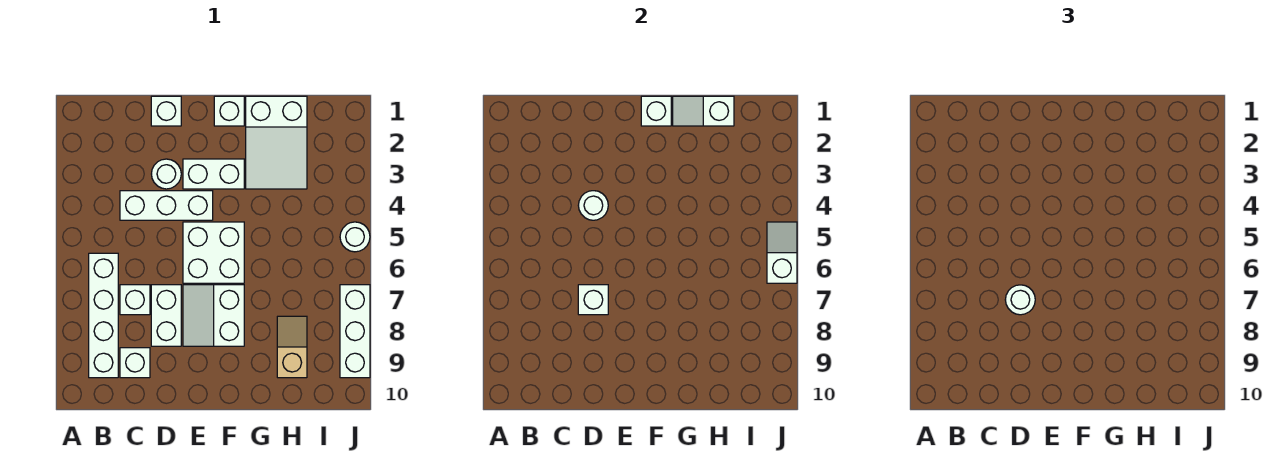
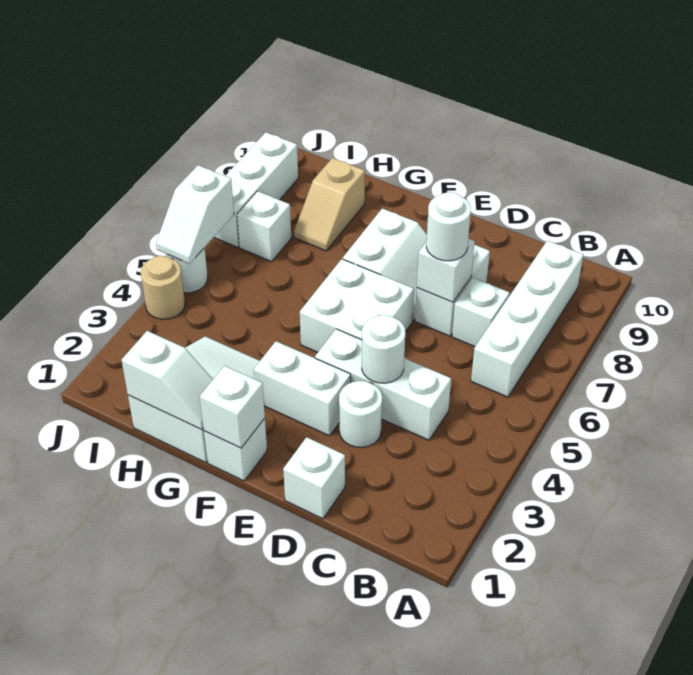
white 1x1 brick [120,348,150,378] -> white 1x1 brick moved to [237,191,291,262]
none -> tan 1x1 round brick [141,256,185,319]

